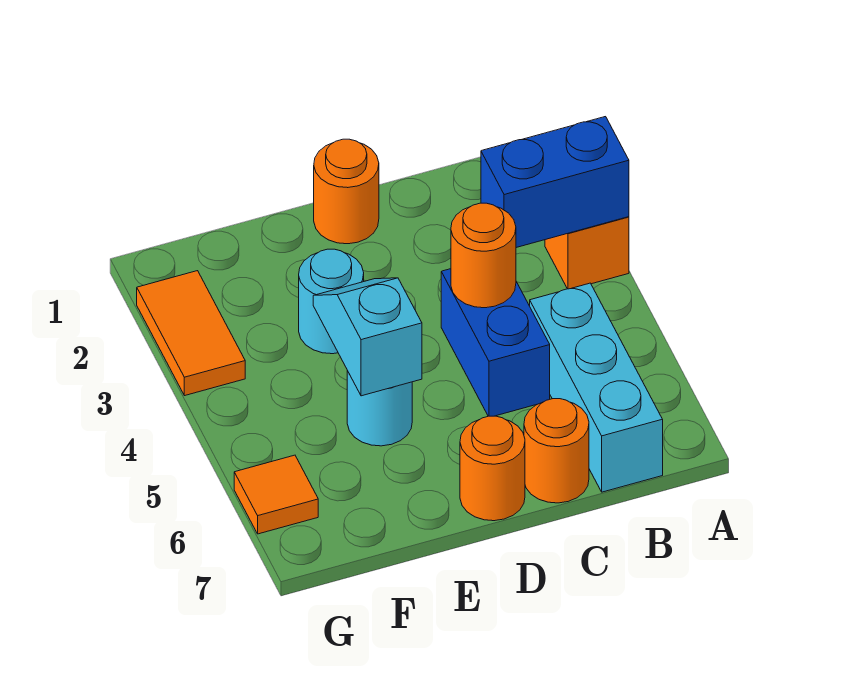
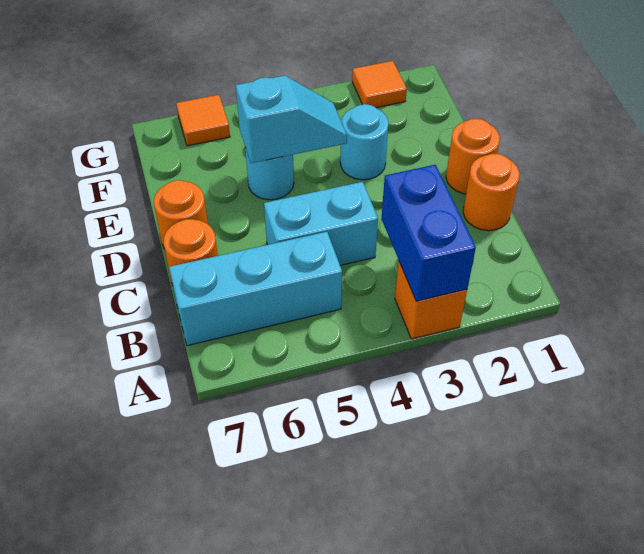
blue 1x2 brick [441,269,550,416] -> cyan 1x2 brick [264,182,378,265]
orange 1x1 round brick [451,203,516,308] -> orange 1x1 round brick moved to [463,154,520,231]
orange 1x2 tile [137,271,245,396] -> orange 1x1 tile [352,61,407,108]

